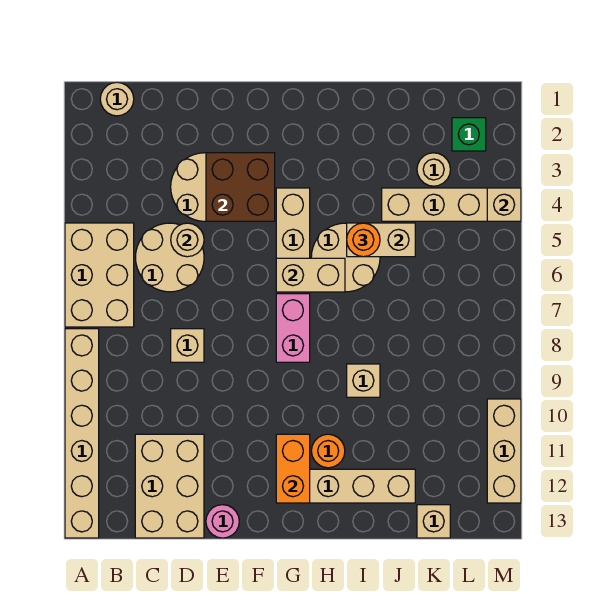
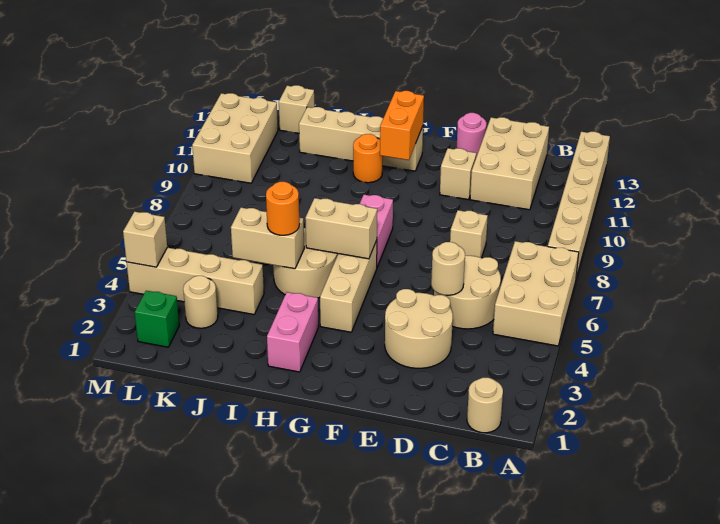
brown 2x2 brick [206,153,275,221] -> none
none -> pink 1x2 brick [267,292,318,372]
tan 1x1 brick [347,364,380,397] -> tan 1x1 brick moved to [440,148,476,200]
tan 1x3 brick [487,399,521,503] -> tan 2x3 brick [192,93,278,183]

